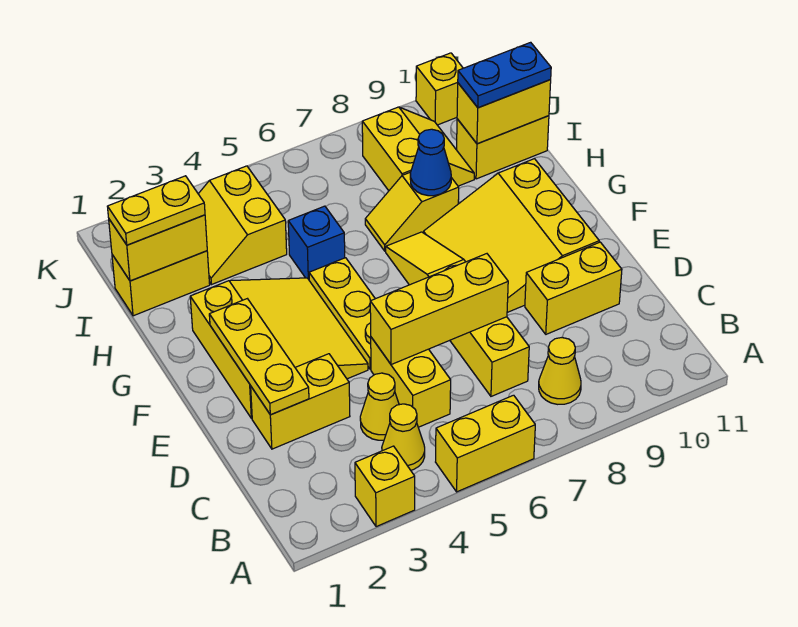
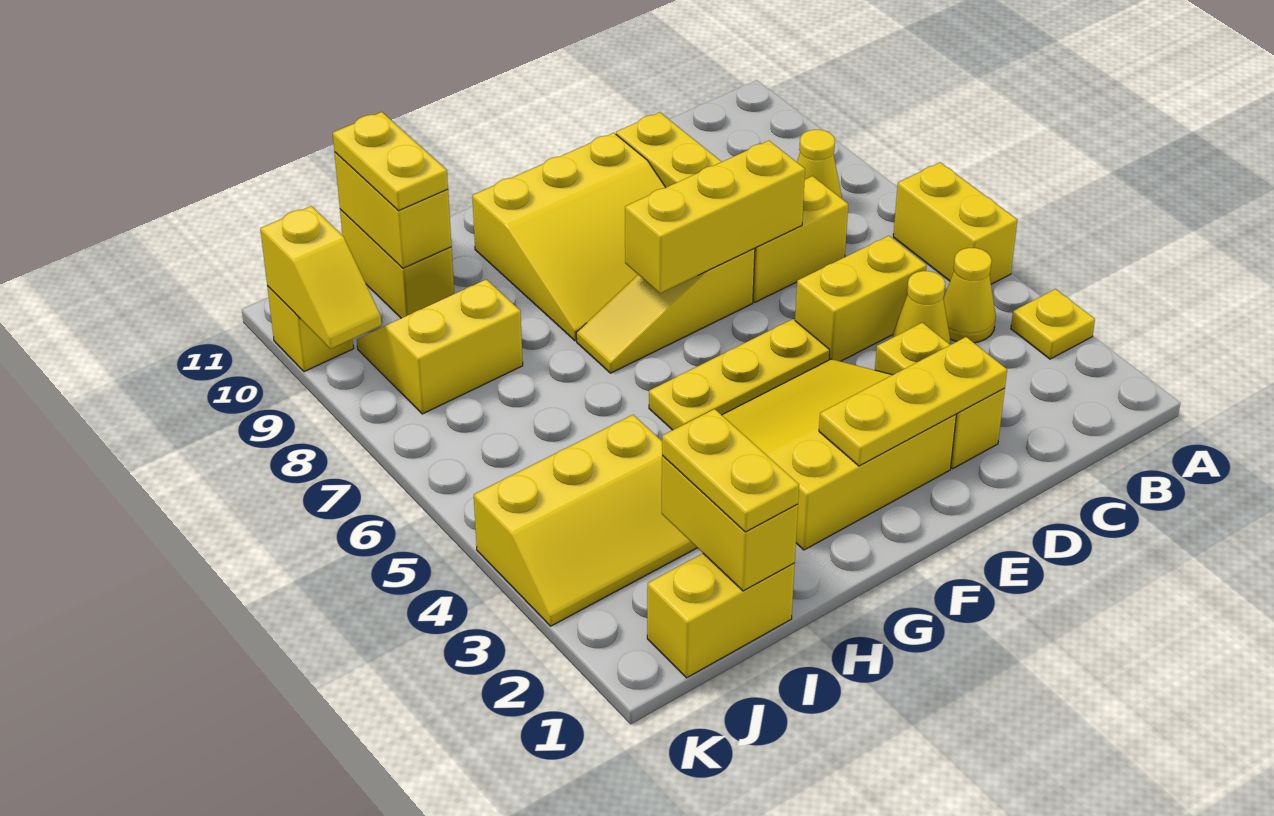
yellow 1x1 brick [355,446,415,527] -> yellow 1x1 plate [1011,289,1095,359]
yellow 1x3 brick [370,254,508,365] -> yellow 1x3 brick turned to [625,141,805,293]
blue 1x1 brick [288,206,345,279] -> none
yellow 1x2 slope [365,172,459,251] -> yellow 1x2 slope moved to [260,206,382,349]
blue 1x1 cone [410,129,451,196] -> none
yellow 1x2 brick [112,251,210,316] -> yellow 1x2 brick turned to [647,554,795,678]
yellow 2x2 slope [199,166,287,285] -> yellow 2x3 slope [474,415,697,626]
blue 1x2 plate [458,42,551,108] -> yellow 1x2 plate [333,112,448,211]

